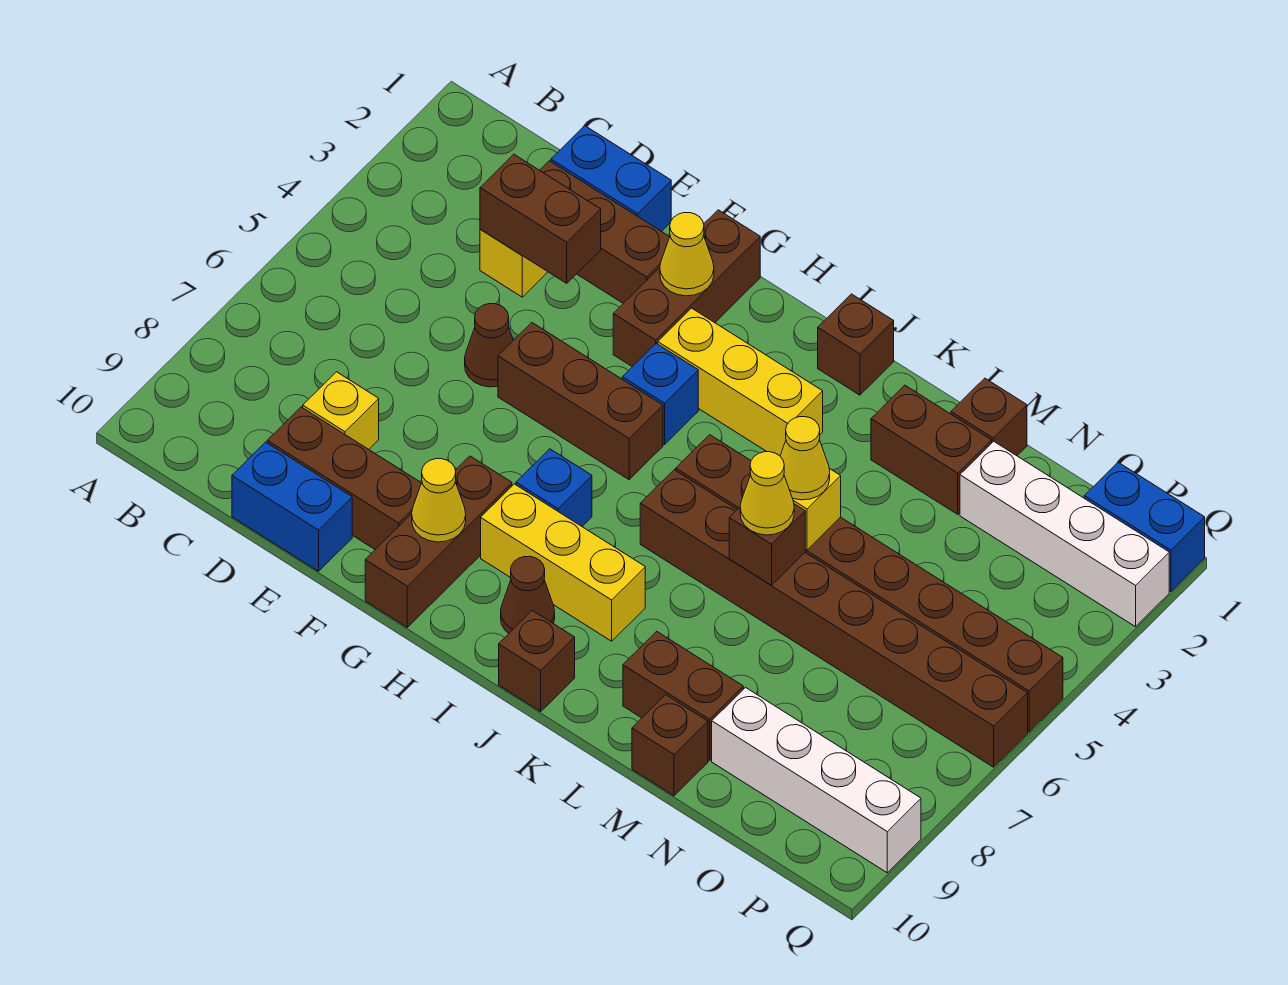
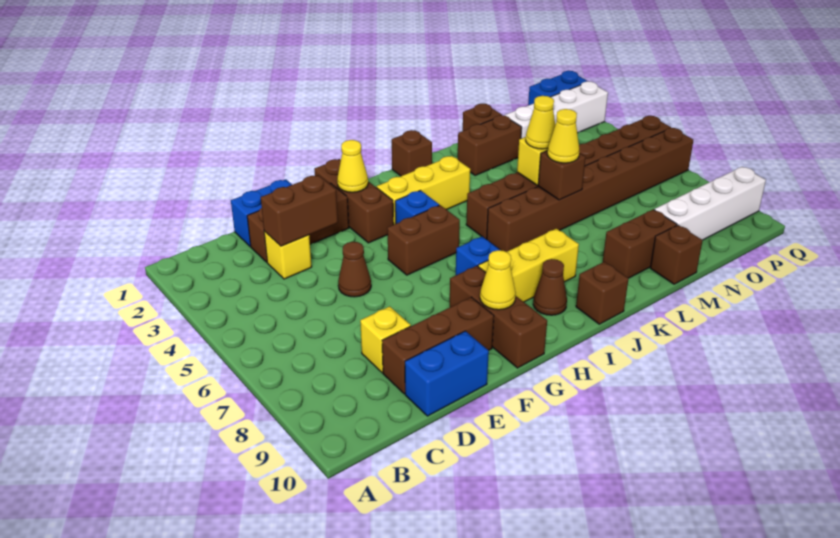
brown 1x3 brick [498,323,663,480] -> brown 1x2 brick [387,205,460,275]

